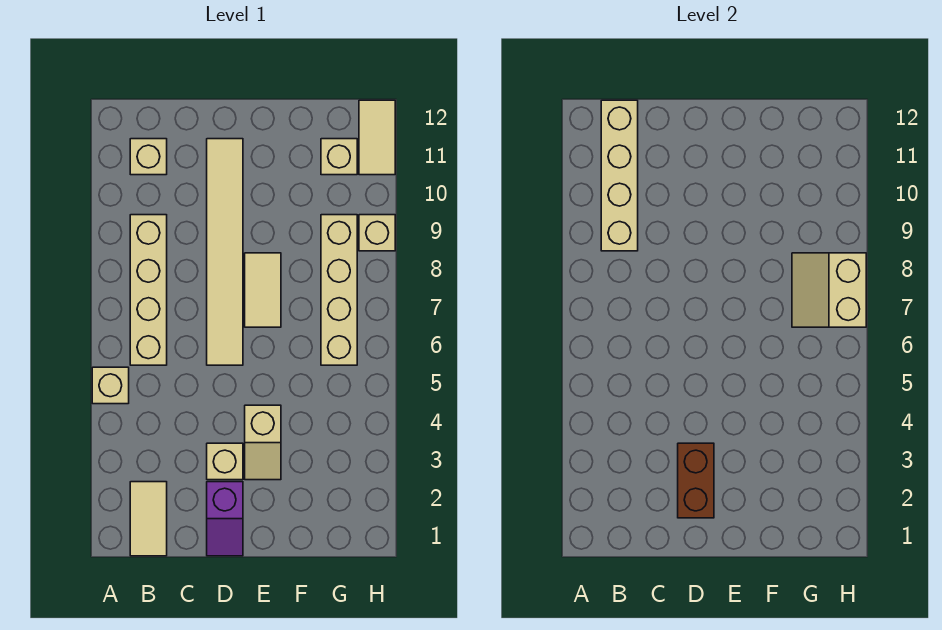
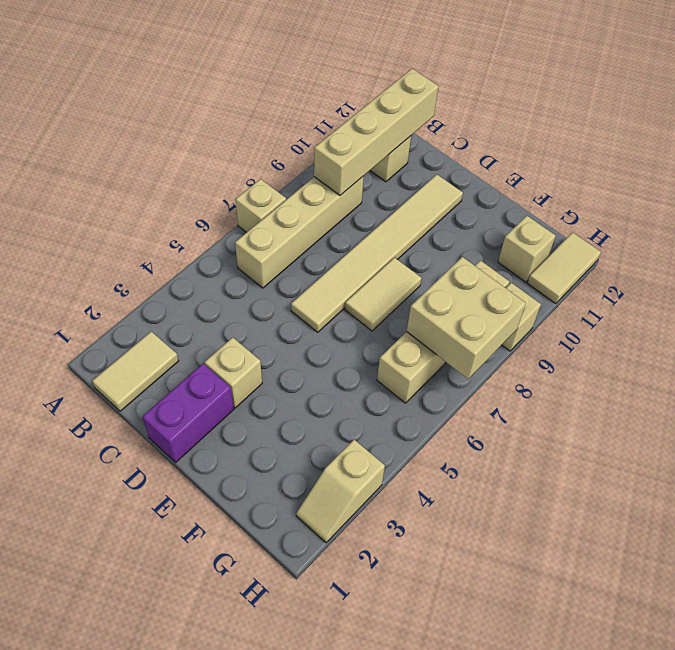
tan 1x1 brick [92,367,129,404] -> tan 1x1 brick moved to [235,179,286,232]
purple 1x2 slope [207,482,243,556] -> purple 1x2 brick [142,364,234,462]
brown 1x2 brick [678,443,714,518] -> none
tan 1x2 slope [245,405,281,480] -> tan 1x2 slope moved to [296,440,385,543]
tan 2x2 slope [792,253,866,327] -> tan 2x2 brick [407,257,526,379]

